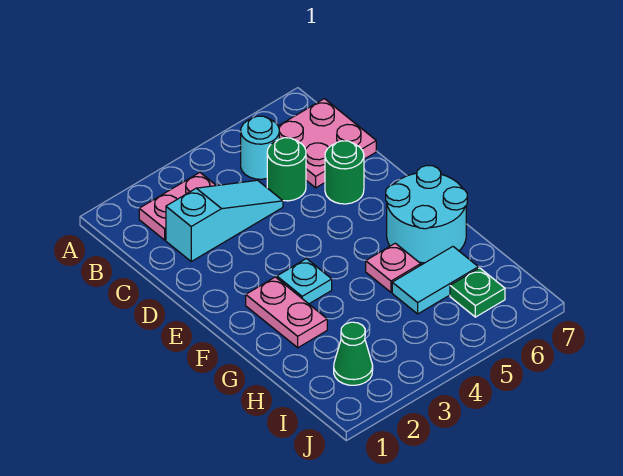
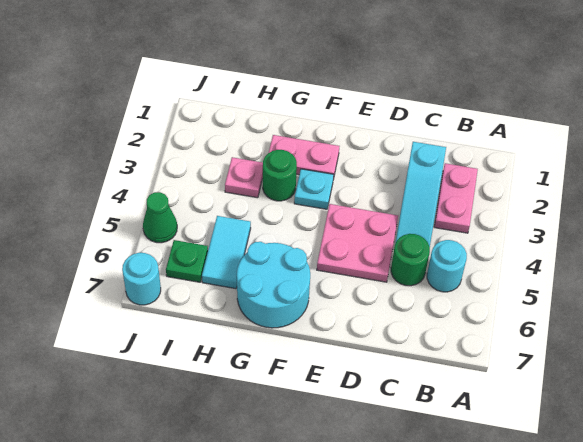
pink 2x2 plate [278,99,376,188] -> pink 2x2 plate moved to [317,204,398,282]
green 1x1 round brick [325,141,364,204] -> green 1x1 round brick moved to [263,150,297,201]
pink 1x1 plate [366,243,421,292] -> pink 1x1 plate moved to [225,157,263,198]
green 1x1 cone [334,322,373,385] -> green 1x1 cone moved to [143,192,177,243]
none -> cyan 1x1 round brick [122,253,161,305]

